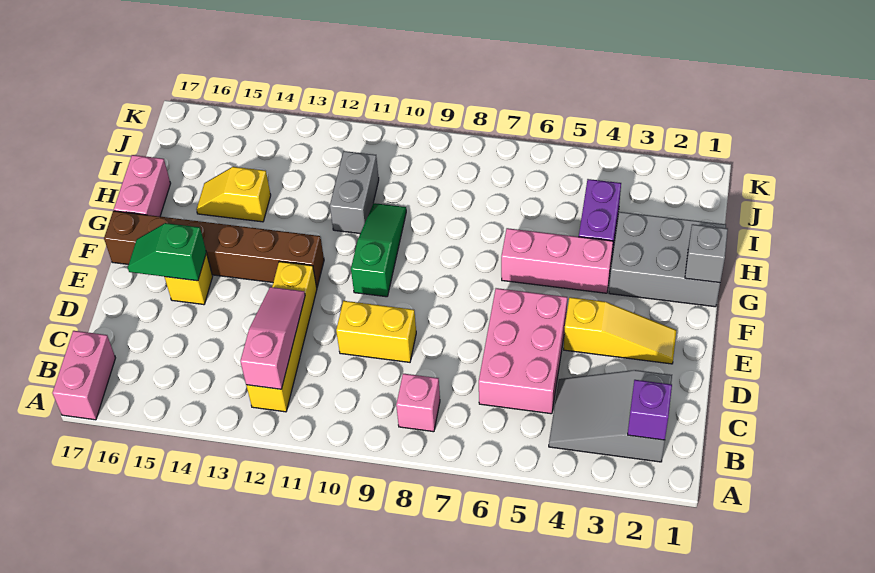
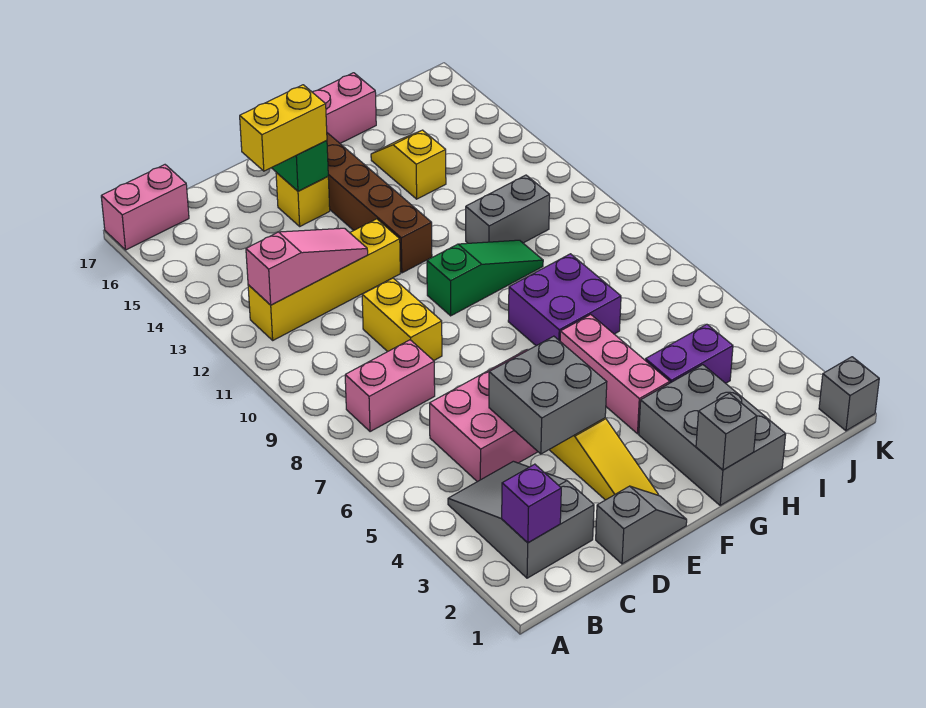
pink 1x1 brick [396,374,440,432] -> pink 1x2 brick [345,340,435,432]
none -> grey 1x2 slope [596,486,687,564]
none -> grey 2x2 brick [489,336,607,454]
none -> yellow 1x2 brick [240,85,327,171]
none -> purple 2x2 brick [508,254,621,346]
none -> grey 1x1 brick [819,357,879,431]

